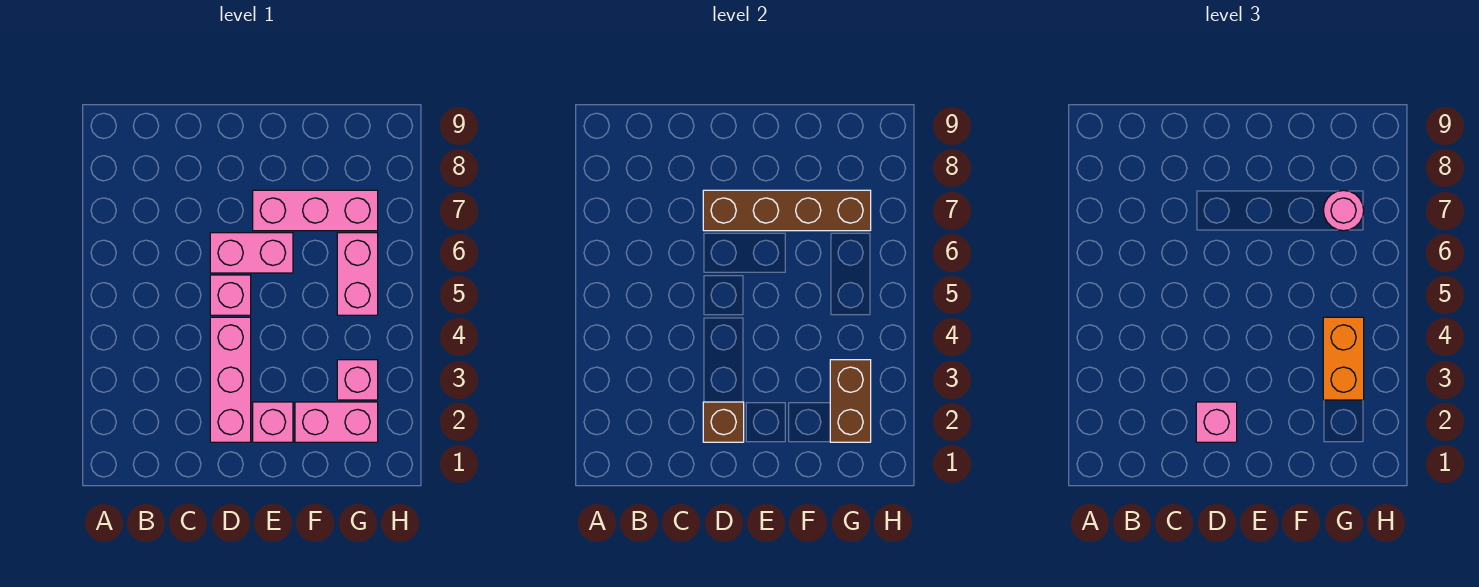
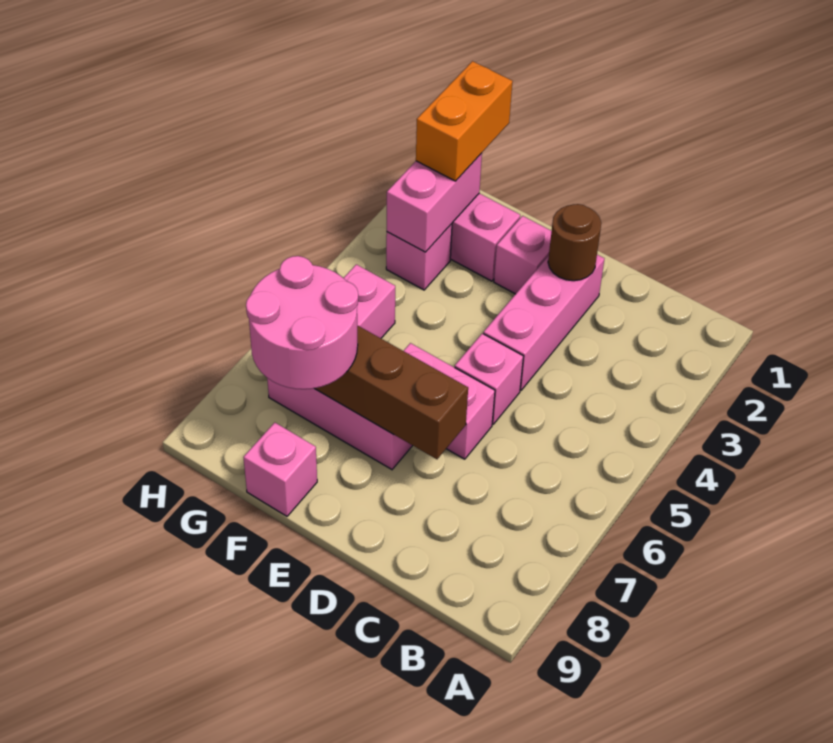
brown 1x1 brick [703,402,744,442] -> brown 1x1 round brick [548,204,601,281]
pink 1x1 brick [1196,402,1237,442] -> pink 1x1 brick moved to [243,423,317,516]
brown 1x2 brick [830,360,871,442] -> pink 1x2 brick [387,153,482,252]
orange 1x2 brick [1323,317,1364,400] -> orange 1x2 brick moved to [416,61,513,181]
pink 1x1 round brick [1323,190,1364,231] -> pink 2x2 round brick [246,256,358,389]

